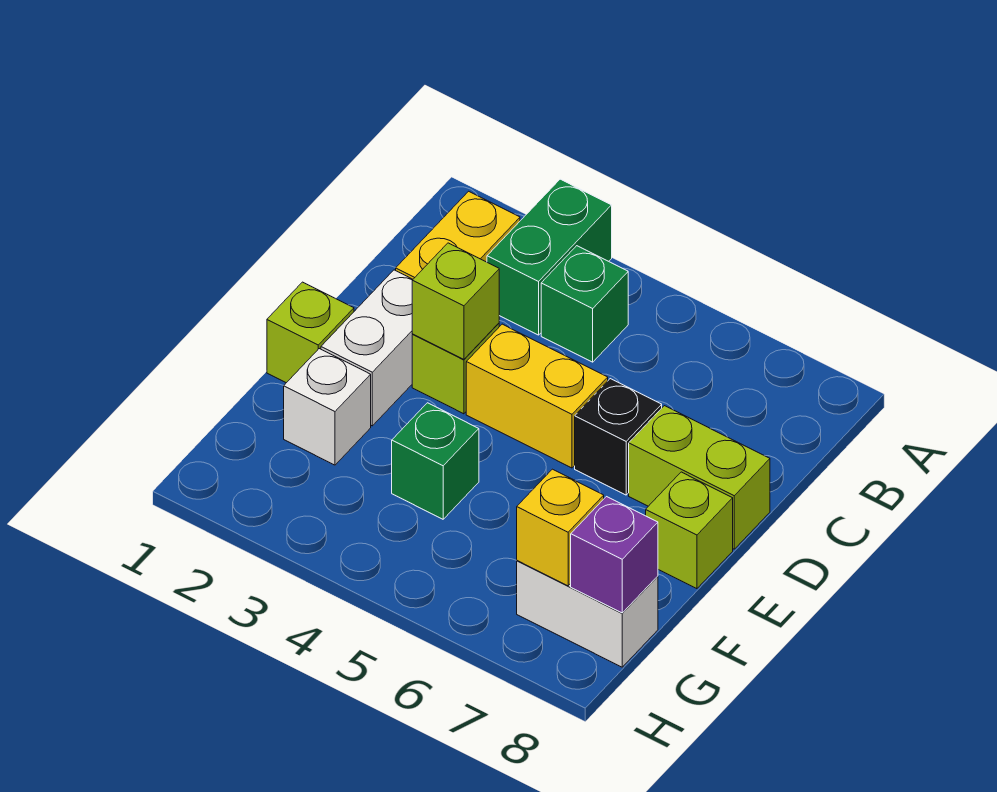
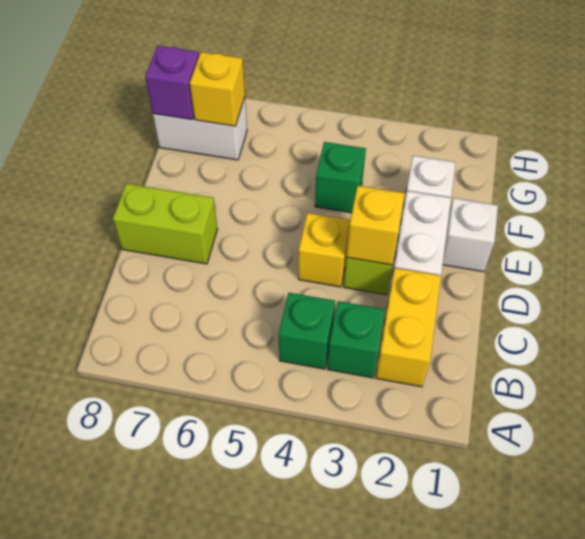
green 1x2 brick [487,179,612,335] -> green 1x1 brick [327,301,385,378]
lime 1x1 brick [412,243,499,359] -> yellow 1x1 brick [347,186,405,265]
yellow 1x2 brick [466,324,608,468] -> yellow 1x1 brick [298,213,350,287]
black 1x1 brick [575,379,662,495] -> none
lime 1x1 brick [267,282,354,383] -> white 1x1 brick [443,198,498,272]
lime 1x1 brick [646,472,733,589] -> none

